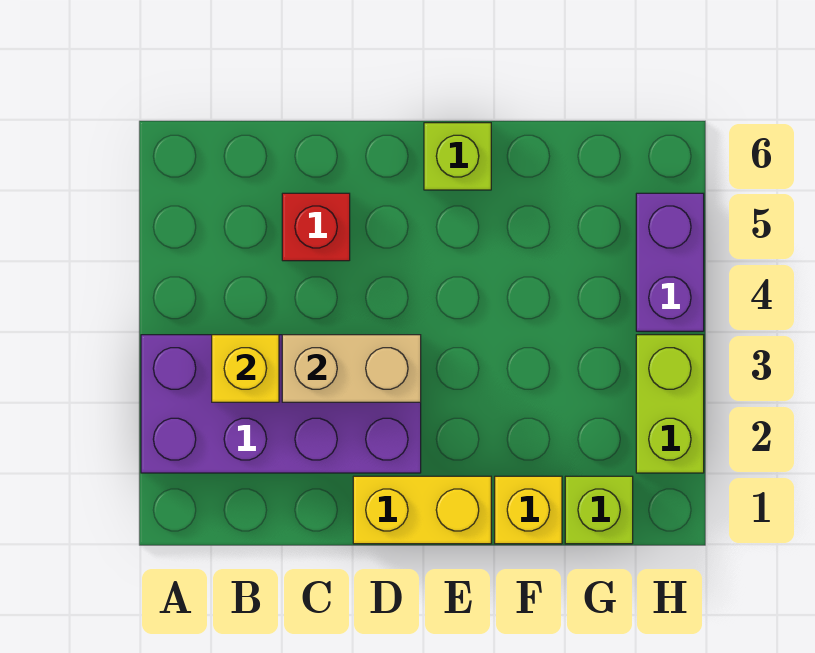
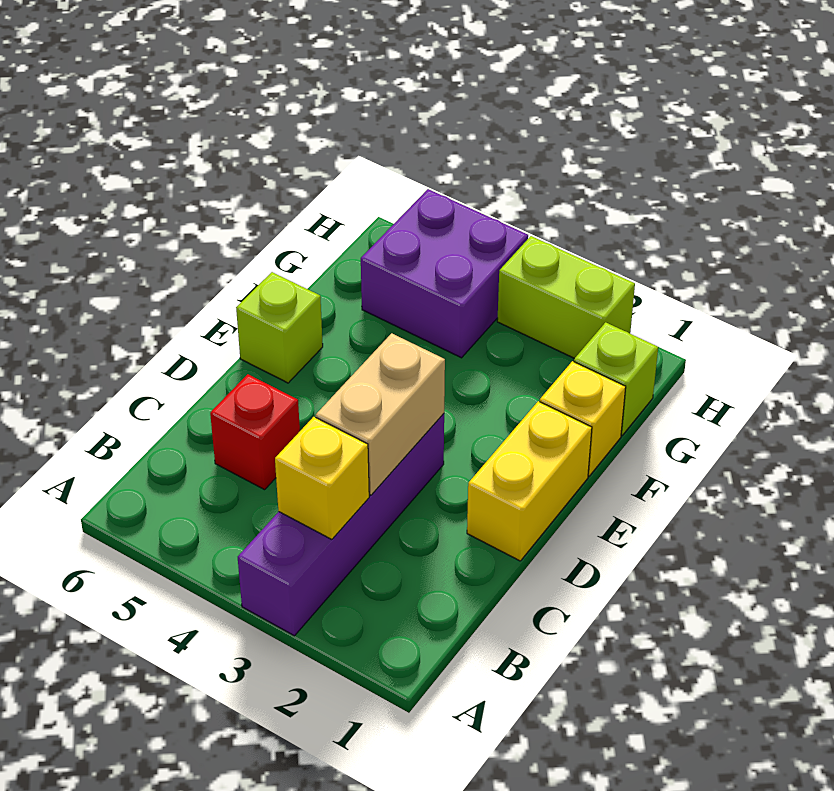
purple 2x4 brick [141,335,421,473] -> purple 1x4 brick [238,414,444,636]
purple 1x2 brick [636,193,704,331] -> purple 2x2 brick [361,189,528,358]

